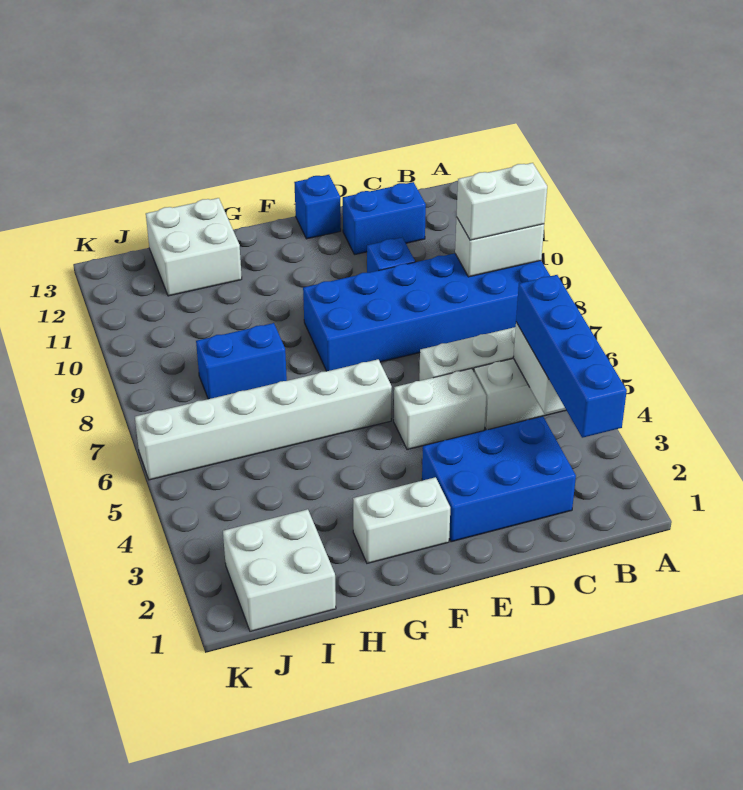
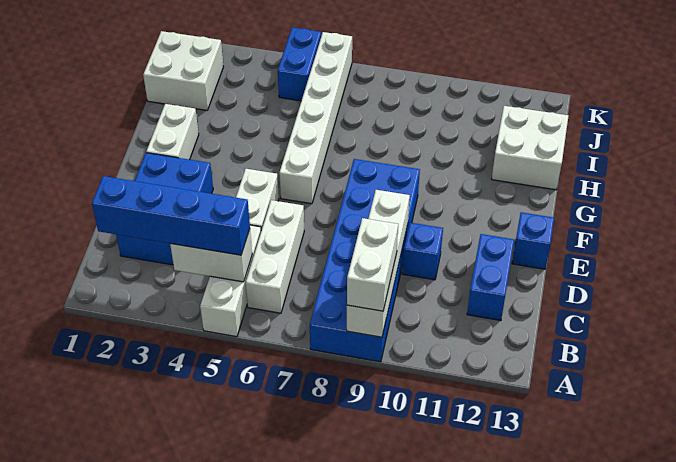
white 1x2 brick [455,217,544,277] -> white 1x4 brick [347,190,410,337]
blue 1x2 brick [196,323,287,399] -> blue 1x2 brick moved to [278,28,321,101]

